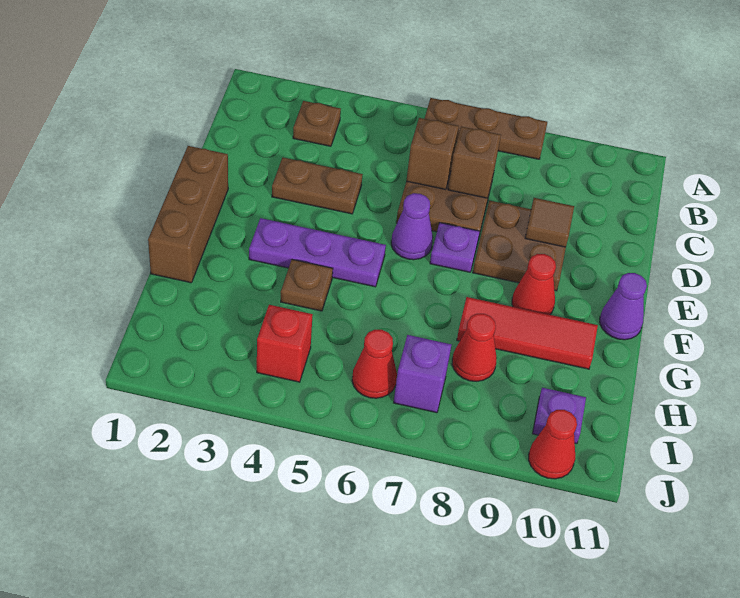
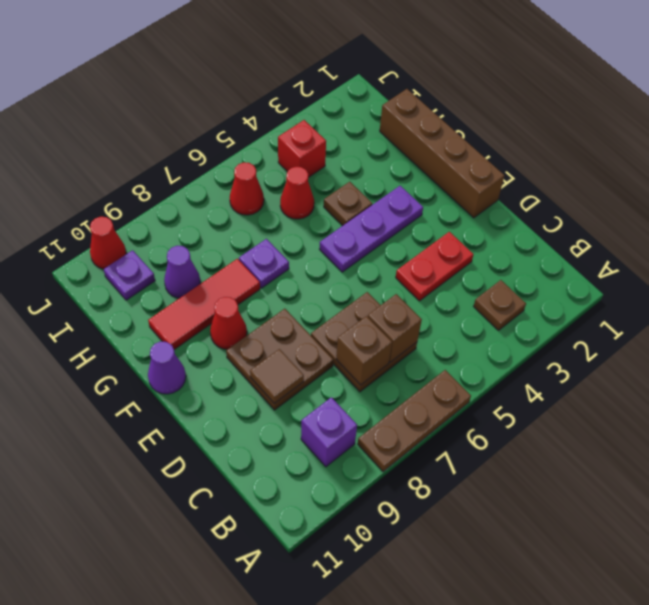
brown 1x2 plate [272,158,363,214] -> red 1x2 plate [396,232,473,301]
brown 1x3 brick [148,146,228,283] -> brown 1x4 brick [380,89,504,218]
purple 1x1 cone [391,193,433,260] -> purple 1x1 cone moved to [164,246,200,298]
purple 1x1 plate [430,223,480,272] -> purple 1x1 plate moved to [239,239,289,288]
red 1x1 cone [452,314,497,382] -> red 1x1 cone moved to [280,167,314,219]
purple 1x1 brick [394,335,451,413] -> purple 1x1 brick moved to [301,397,357,467]

